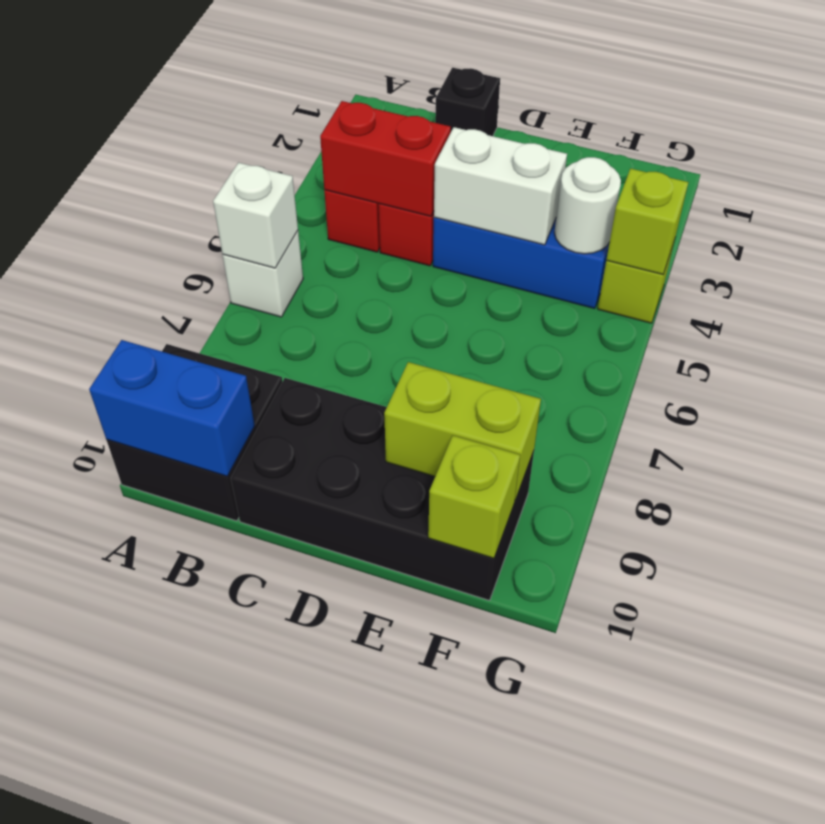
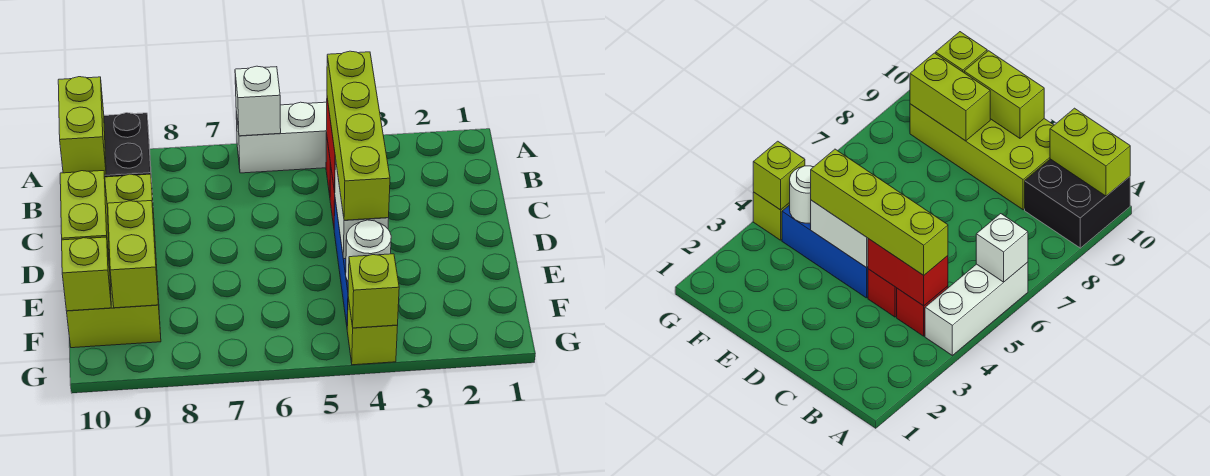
white 1x1 brick [223,231,303,317] -> white 1x3 brick [236,102,327,173]
blue 1x2 brick [89,340,255,476] -> lime 1x2 brick [58,77,106,175]
none -> lime 1x4 brick [327,51,390,220]
black 1x1 brick [435,68,500,136] -> none
black 2x4 brick [231,378,534,600] -> lime 2x4 brick [67,174,161,348]
none -> lime 1x2 brick [60,171,110,268]

